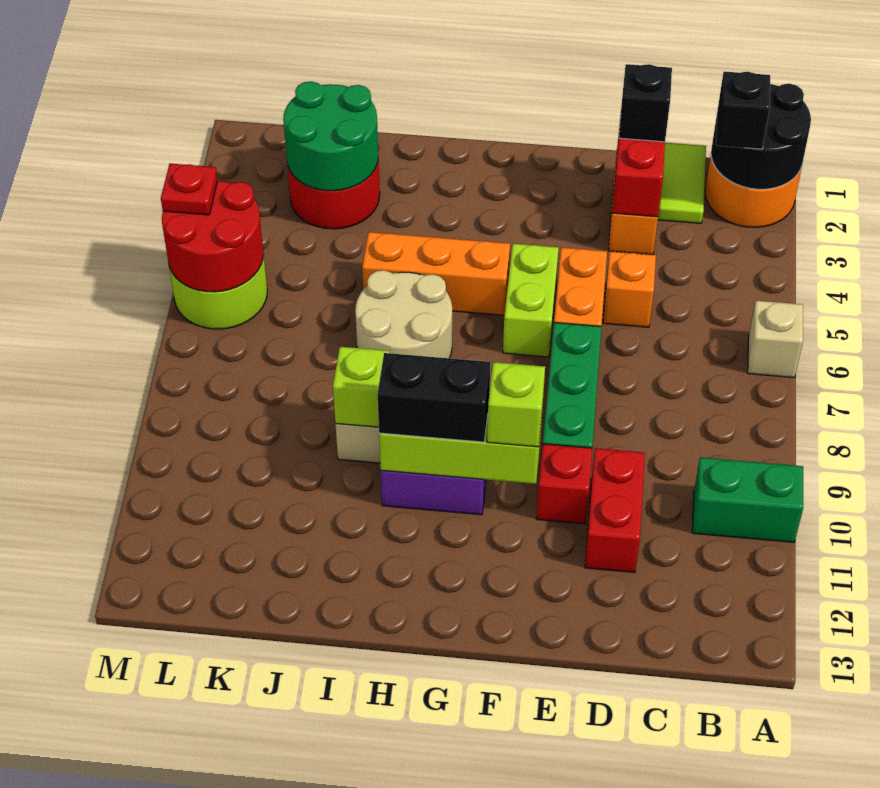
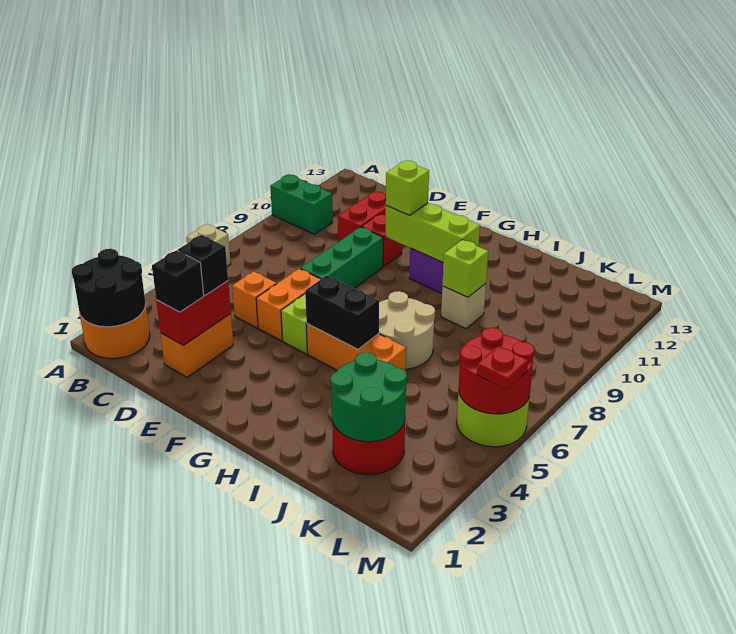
black 1x1 brick [716,72,770,149] -> black 1x1 brick moved to [178,235,228,295]
lime 1x2 tile [658,143,706,223] -> none
black 1x2 brick [377,353,490,442] -> black 1x2 brick moved to [305,276,379,349]

